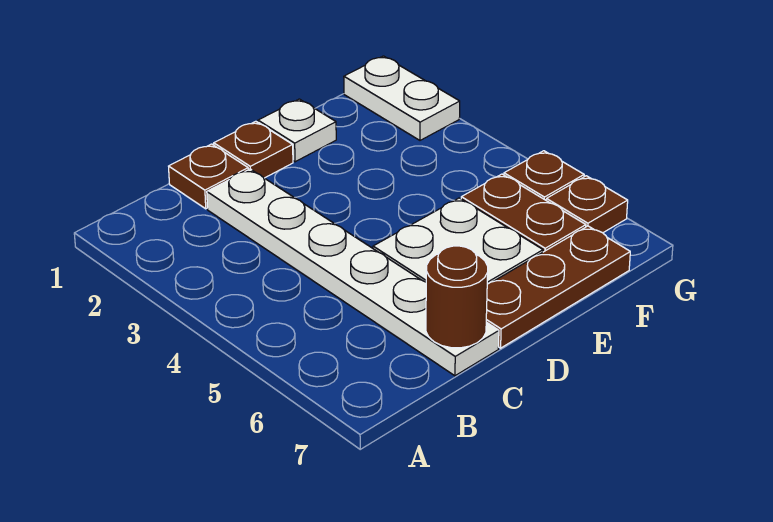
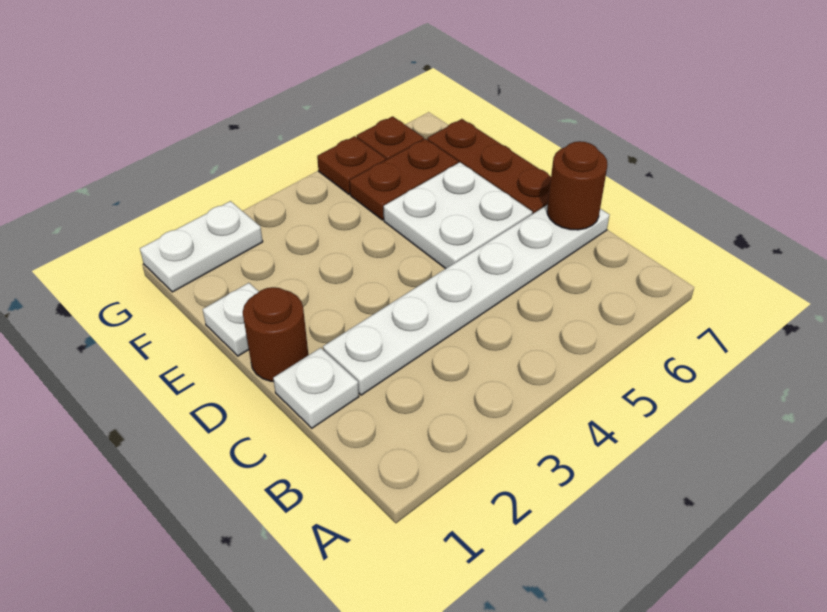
brown 1x1 plate [169,144,248,209] -> white 1x1 plate [273,348,359,428]
brown 1x1 plate [214,121,293,178] -> brown 1x1 round brick [243,287,308,382]

